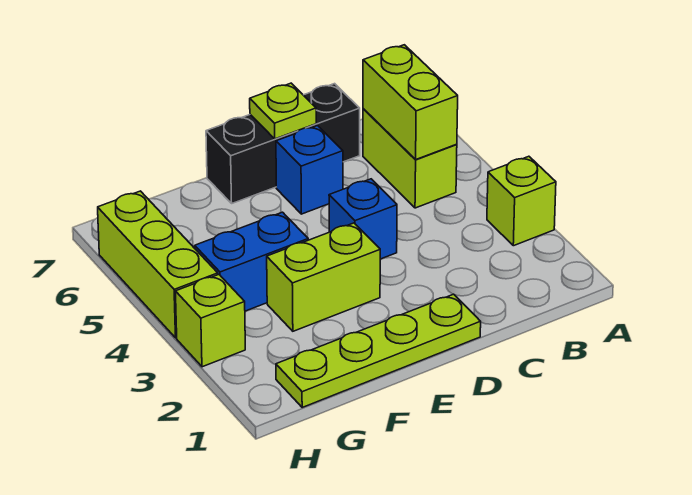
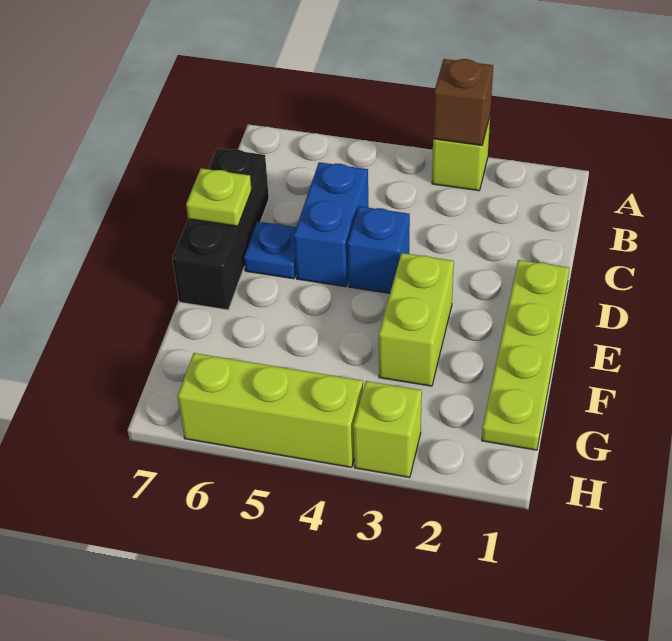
none -> brown 1x1 brick [433,59,493,145]
lime 1x2 brick [363,109,457,208] -> none
lime 1x2 brick [363,45,458,160] -> none
blue 1x1 brick [276,126,343,214] -> blue 1x1 plate [244,221,296,279]
blue 1x2 brick [195,212,308,311] -> blue 1x2 brick moved to [294,162,369,287]

